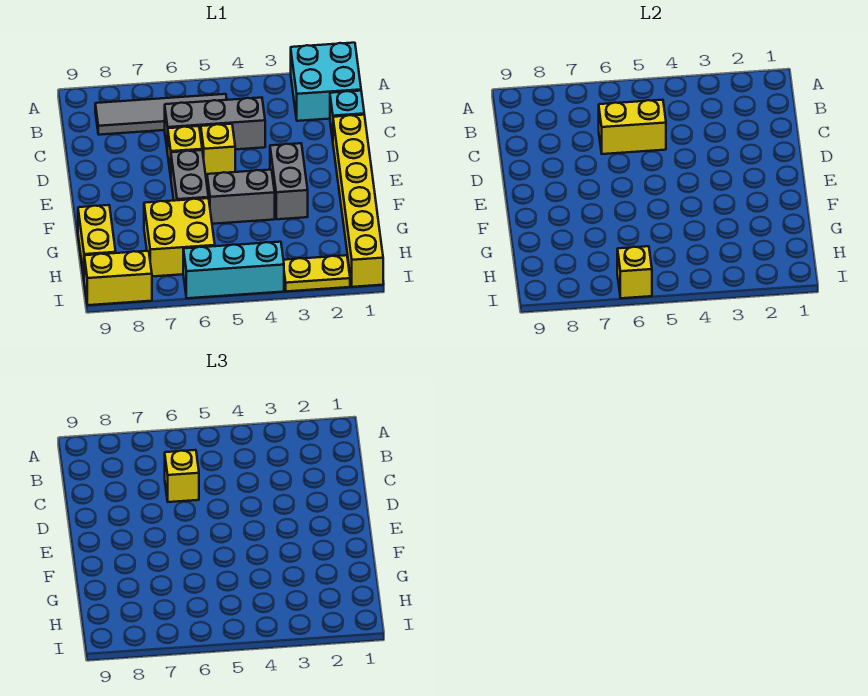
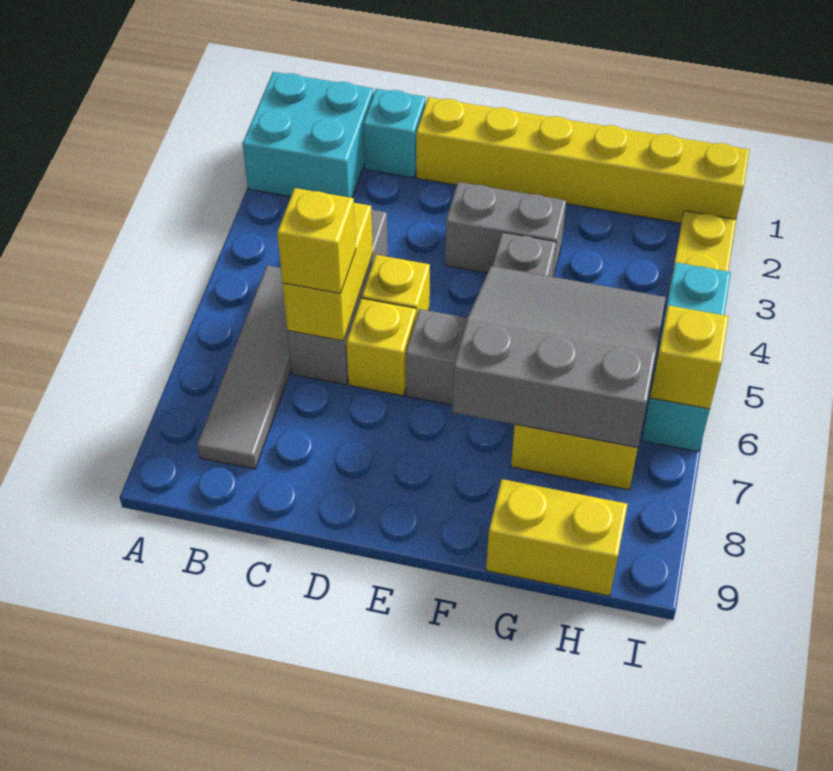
none -> grey 3x3 slope [453,266,666,448]
yellow 1x2 brick [84,251,152,305] -> none

